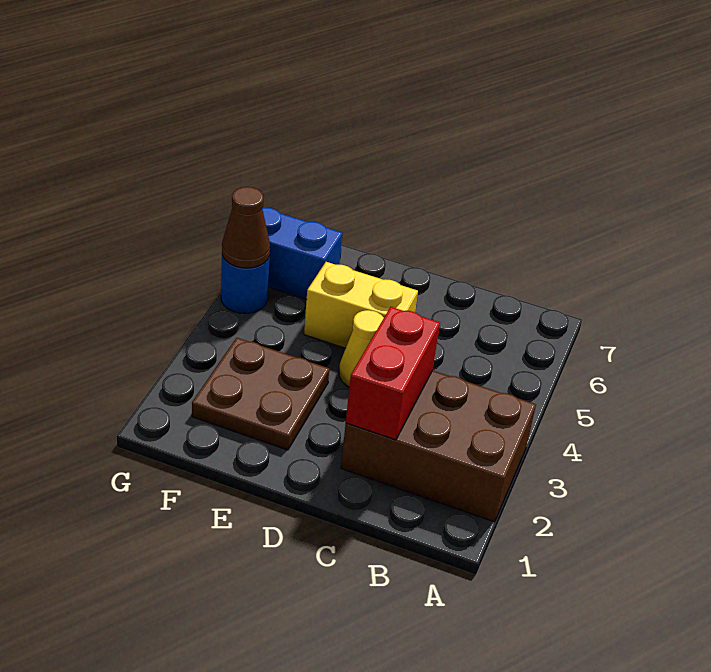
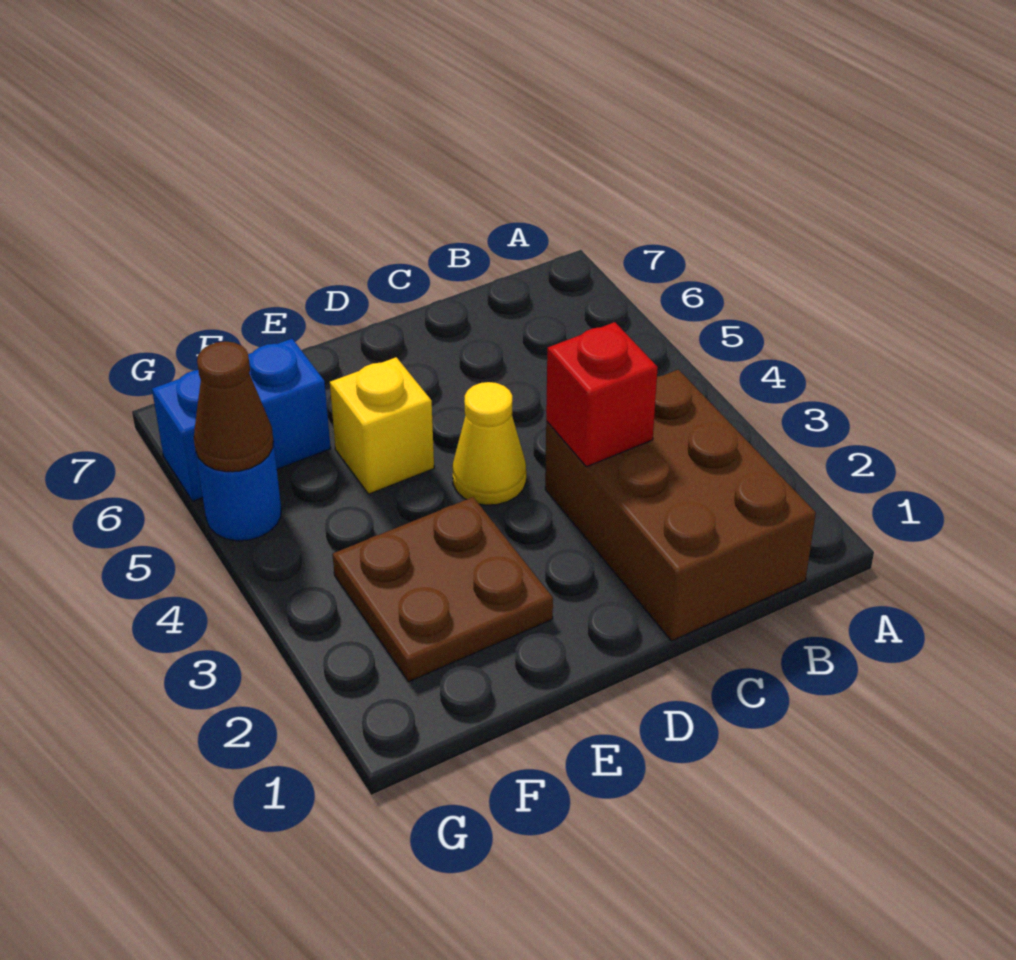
brown 2x3 brick [341,371,536,522] -> brown 2x3 brick turned to [545,369,816,641]
red 1x2 brick [346,307,440,440] -> red 1x1 brick [546,322,658,467]
yellow 1x2 brick [304,262,418,348] -> yellow 1x1 brick [330,357,434,494]

